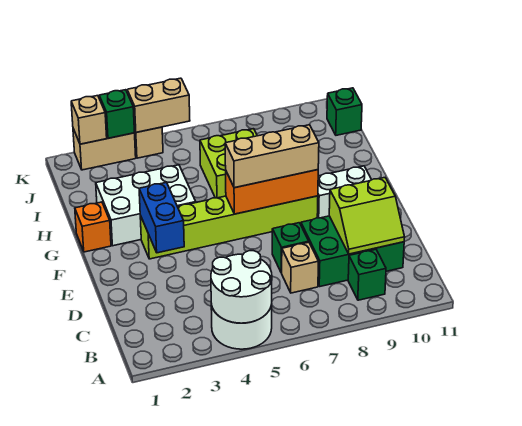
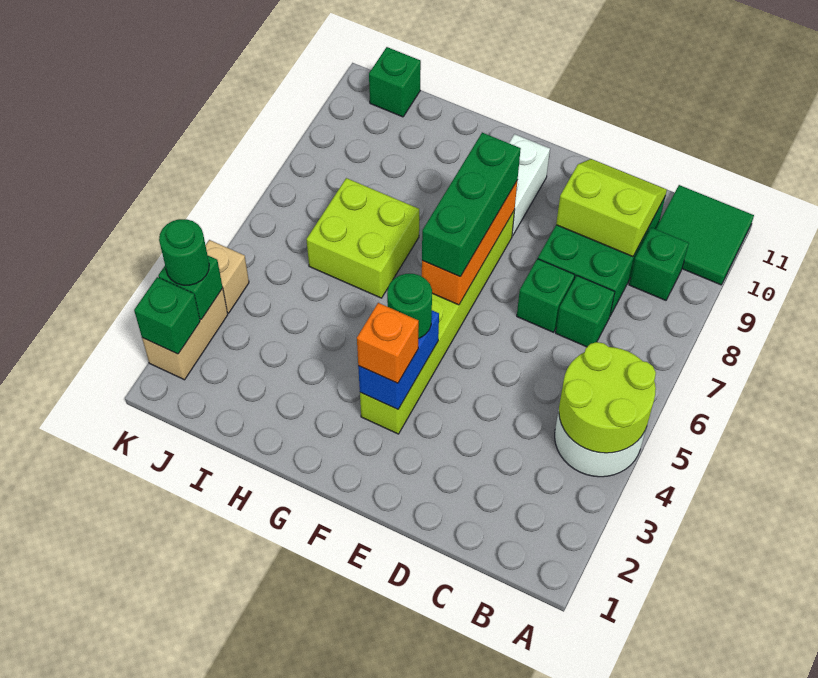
white 2x2 round brick [211,251,272,323] -> lime 2x2 round brick [559,342,656,453]
none -> green 2x2 tile [656,185,754,285]
tan 1x1 brick [282,242,318,293] -> green 1x1 brick [556,276,615,347]
lime 2x2 slope [329,178,405,254] -> lime 2x2 slope turned to [556,159,667,257]
blue 1x2 brick [139,183,184,253] -> blue 1x2 brick turned to [358,310,439,409]
none -> green 1x1 round brick [387,274,432,339]
tan 1x3 brick [225,125,319,188] -> green 1x3 brick [422,133,521,277]
orange 1x1 brick [75,202,111,252] -> orange 1x1 brick moved to [357,303,419,383]
white 2x3 brick [96,165,196,246] -> none
tan 1x1 brick [71,96,107,144] -> green 1x1 brick [134,277,200,354]
none -> green 1x1 round brick [159,219,209,285]
tan 1x2 brick [127,78,190,132] -> none

